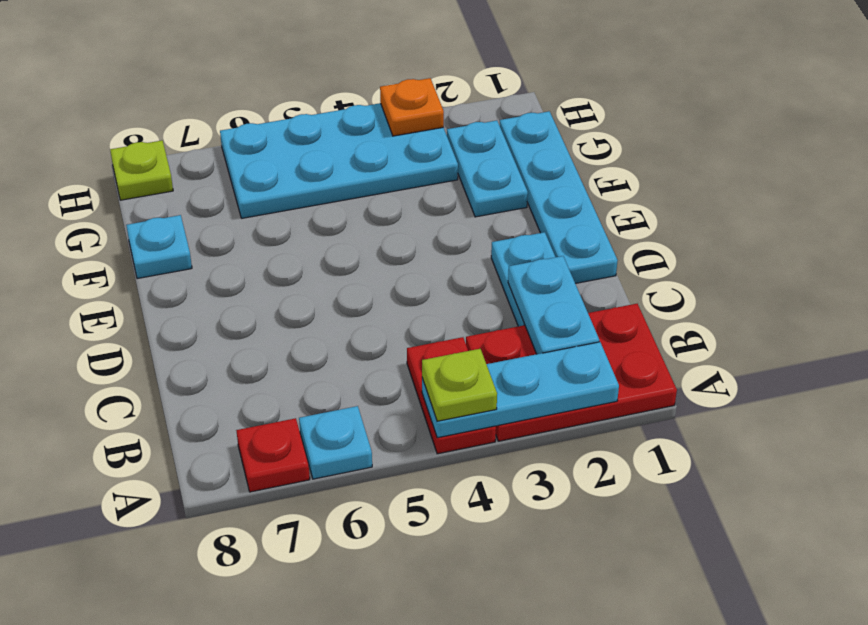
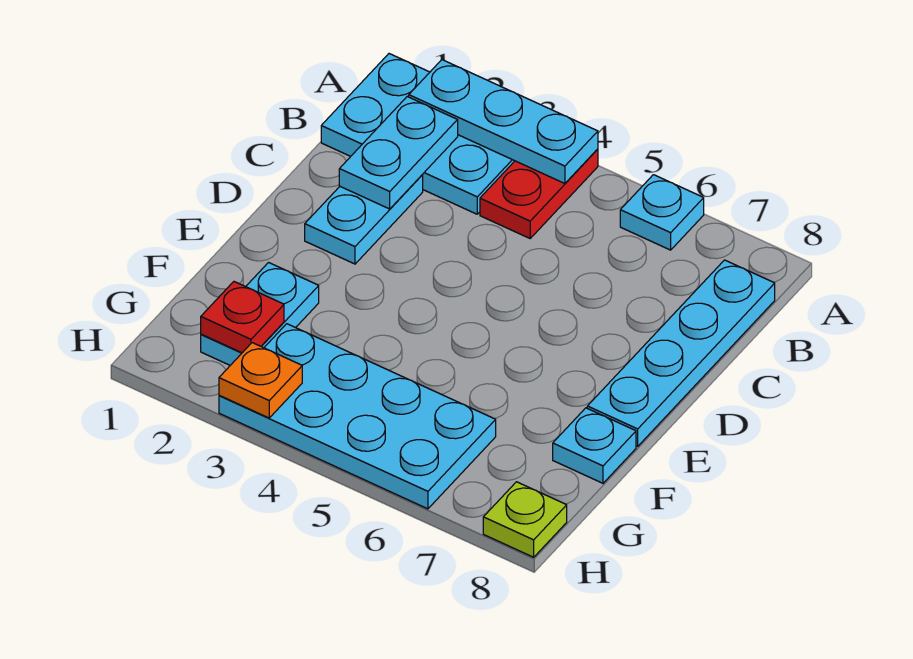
red 2x3 plate [466,304,677,441] -> cyan 2x3 plate [321,54,514,214]
lime 1x1 plate [422,349,497,421] -> none
red 1x1 plate [236,418,310,492] -> red 1x1 plate moved to [201,282,284,353]
cyan 1x4 plate [500,111,618,283] -> cyan 1x4 plate moved to [587,260,775,446]

